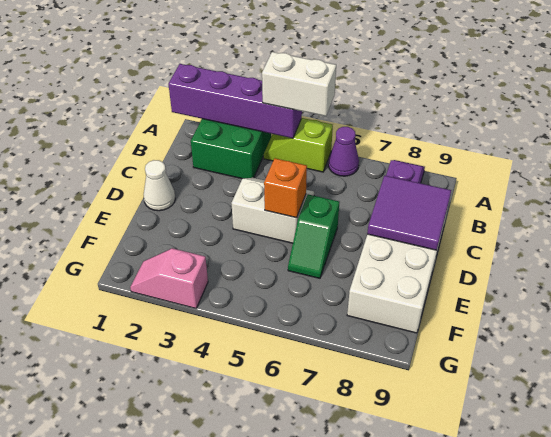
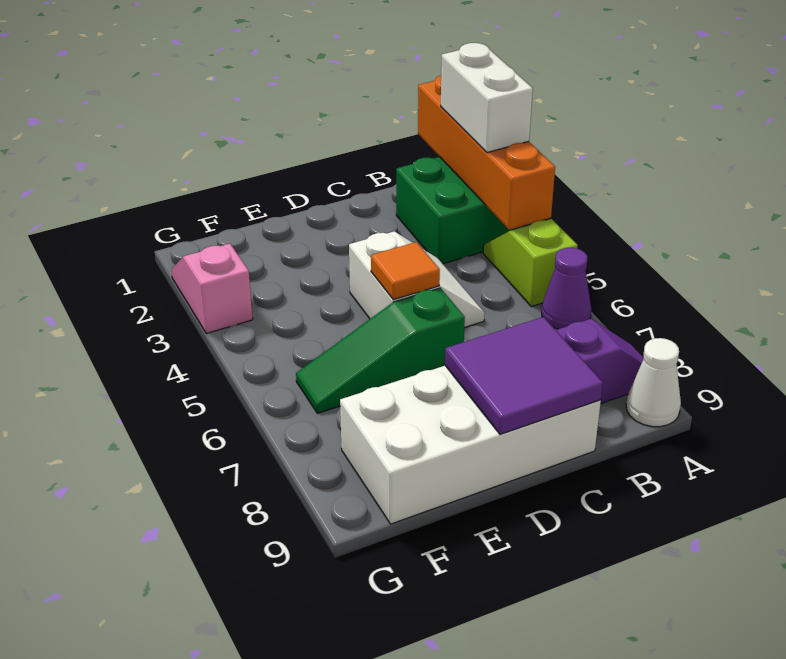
purple 1x4 brick [168,64,302,138] -> orange 1x4 brick [418,75,555,230]
white 1x2 brick [262,52,336,116] -> white 1x2 brick moved to [441,43,533,152]
white 1x1 cone [144,160,175,211] -> white 1x1 cone moved to [626,338,681,427]
orange 1x1 brick [264,158,307,218] -> orange 1x1 tile [371,242,440,300]
green 1x2 slope [288,194,339,278] -> green 1x3 slope [296,288,465,413]

